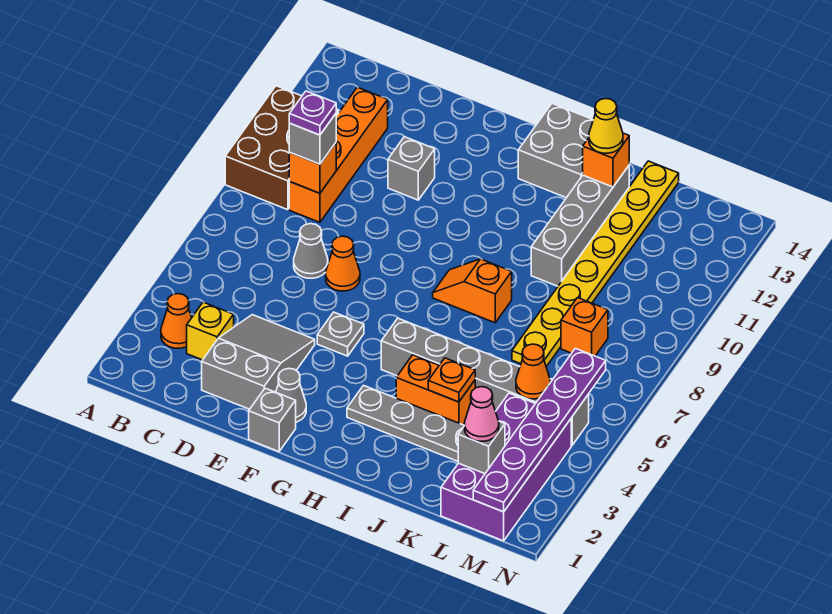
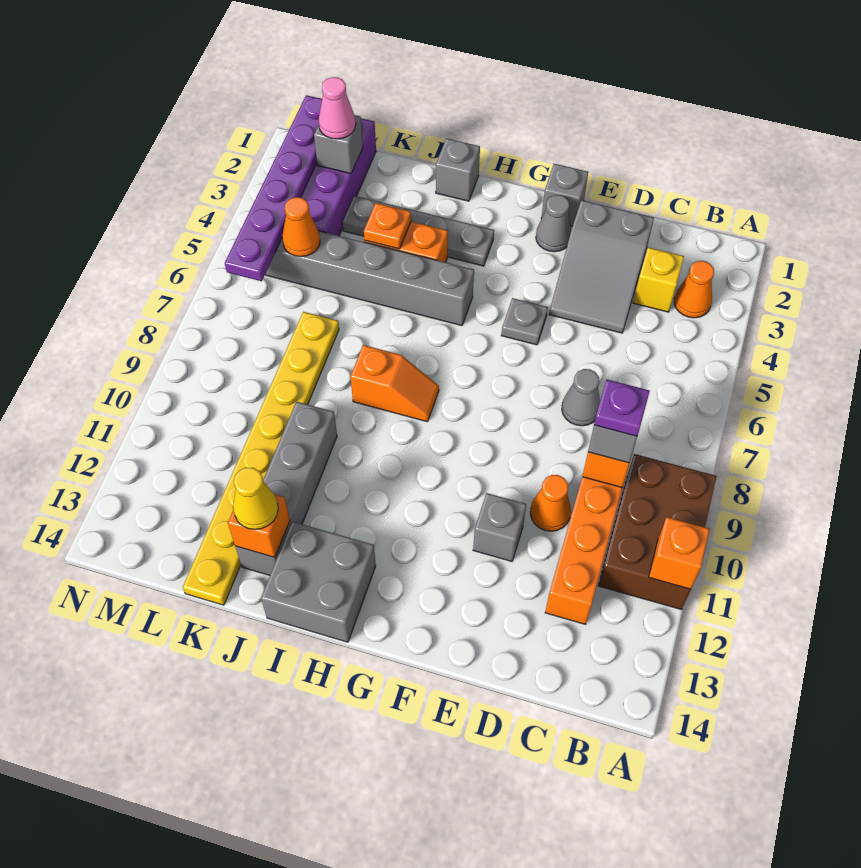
orange 1x1 cone [326,236,360,291] -> orange 1x1 cone moved to [530,475,571,531]
none -> grey 1x1 brick [436,138,480,201]
orange 1x1 brick [561,298,608,356] -> orange 1x1 brick moved to [649,517,710,589]

